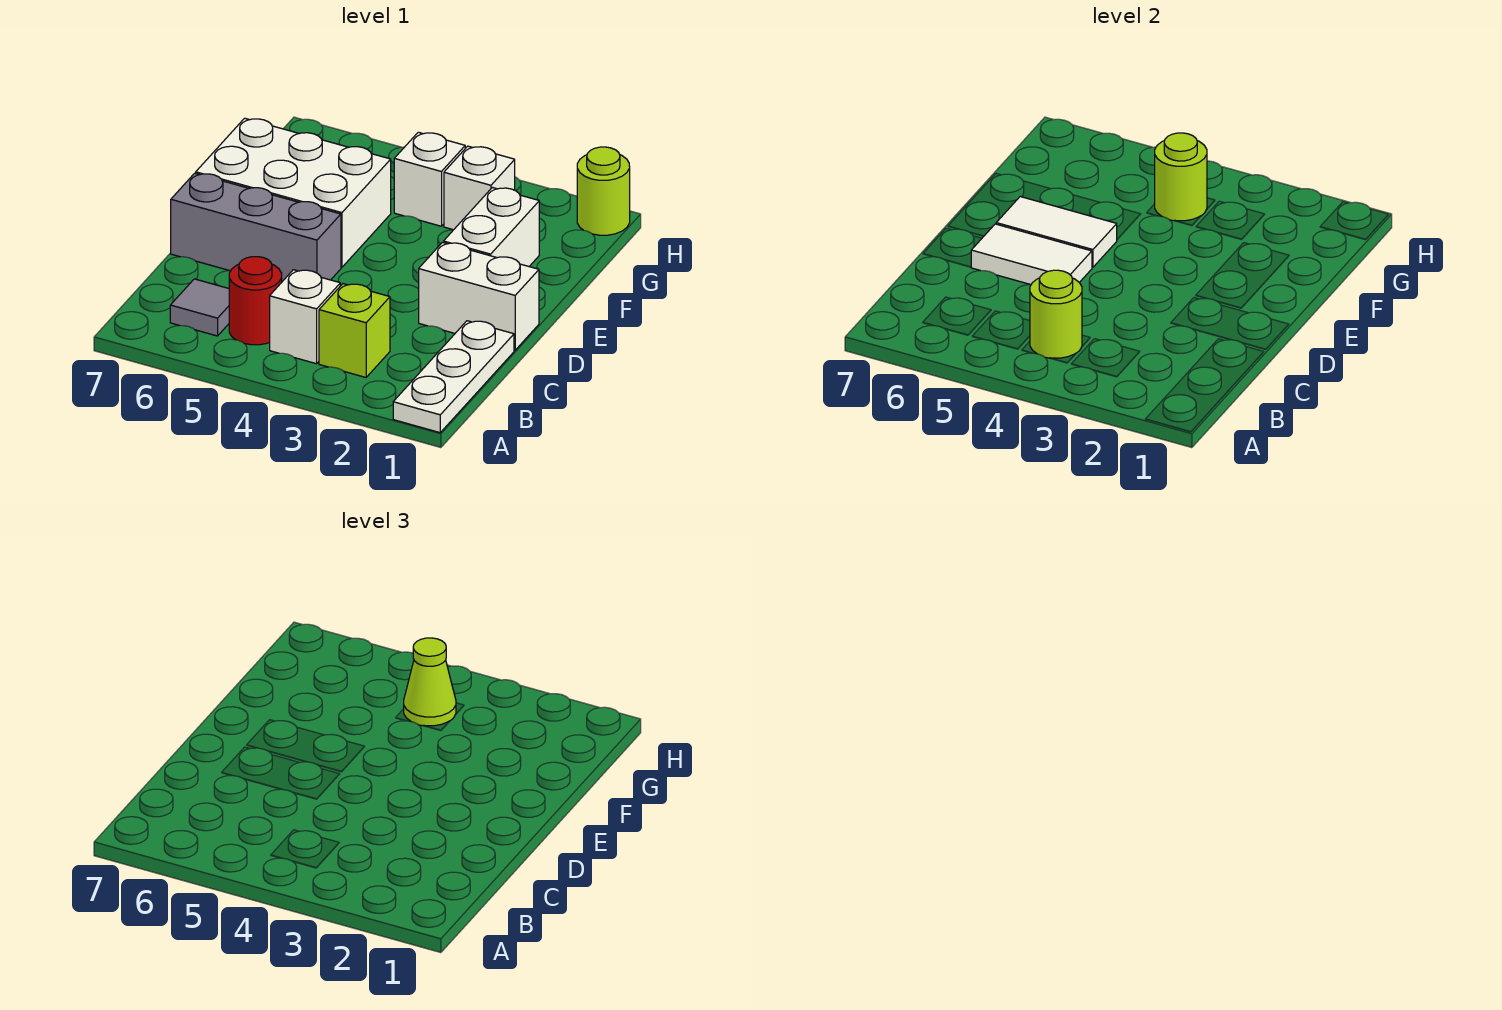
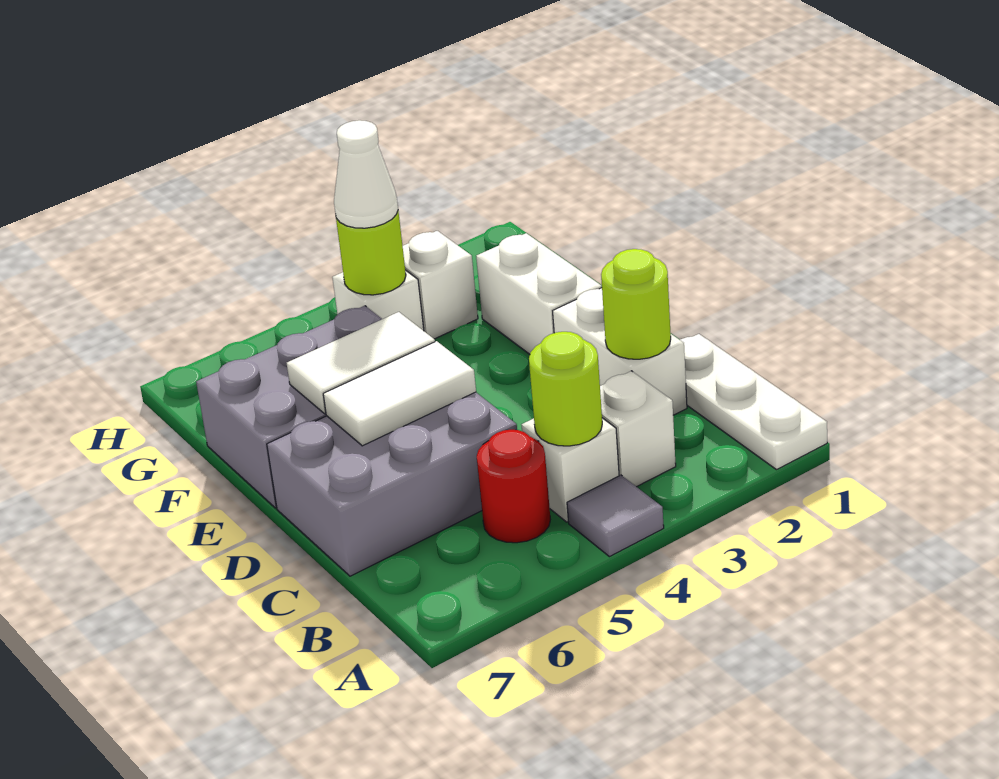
lime 1x1 brick [319,284,390,377] -> white 1x1 brick [600,371,676,487]
grey 1x1 tile [170,279,229,336] -> grey 1x1 tile moved to [567,475,664,557]
white 1x2 brick [419,243,539,350] -> white 1x2 brick turned to [553,288,687,415]
grey 1x3 brick [171,173,341,282] -> grey 2x3 brick [267,392,517,576]
white 2x3 brick [196,118,391,267] -> grey 2x3 brick [196,306,382,508]
lime 1x1 cone [404,638,456,726] -> white 1x1 cone [334,120,398,228]
lime 1x1 round brick [577,147,630,235] -> lime 1x1 round brick moved to [601,249,671,359]

